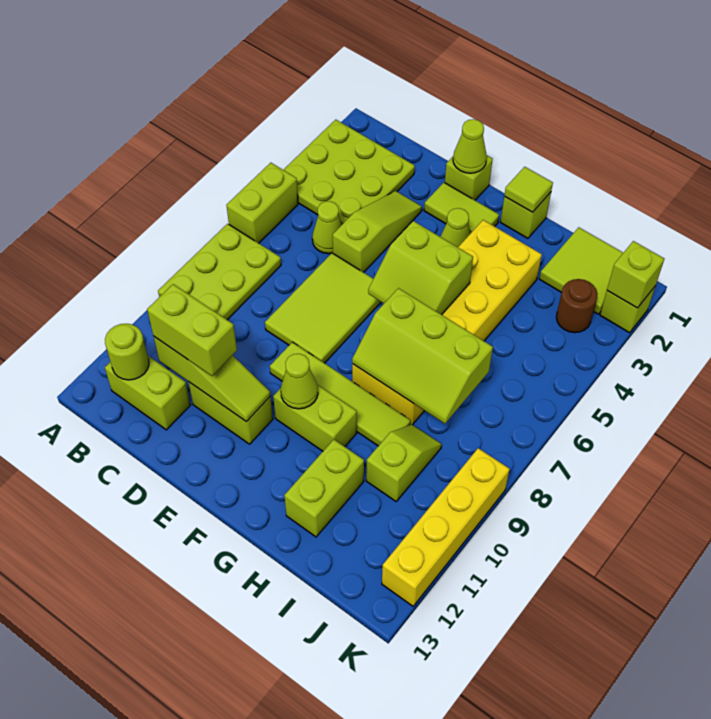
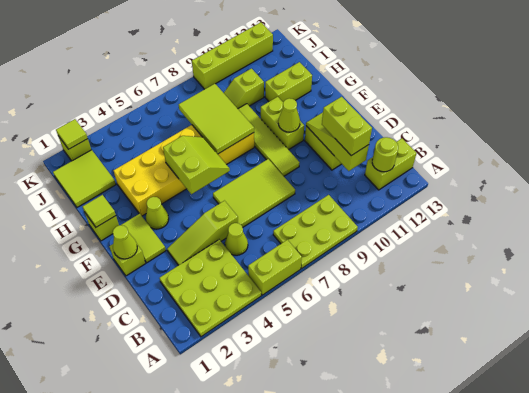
lime 1x2 brick [105,356,190,430] -> lime 1x2 brick turned to [365,139,417,190]
lime 2x3 slope [352,288,493,424] -> lime 2x3 tile [179,84,254,154]
brown 1x1 round brick [556,279,598,333] -> none
lime 1x1 brick [607,241,664,308] -> lime 1x1 tile [56,119,88,149]
yellow 1x4 brick [382,448,510,606] -> lime 1x4 brick [192,22,273,89]

